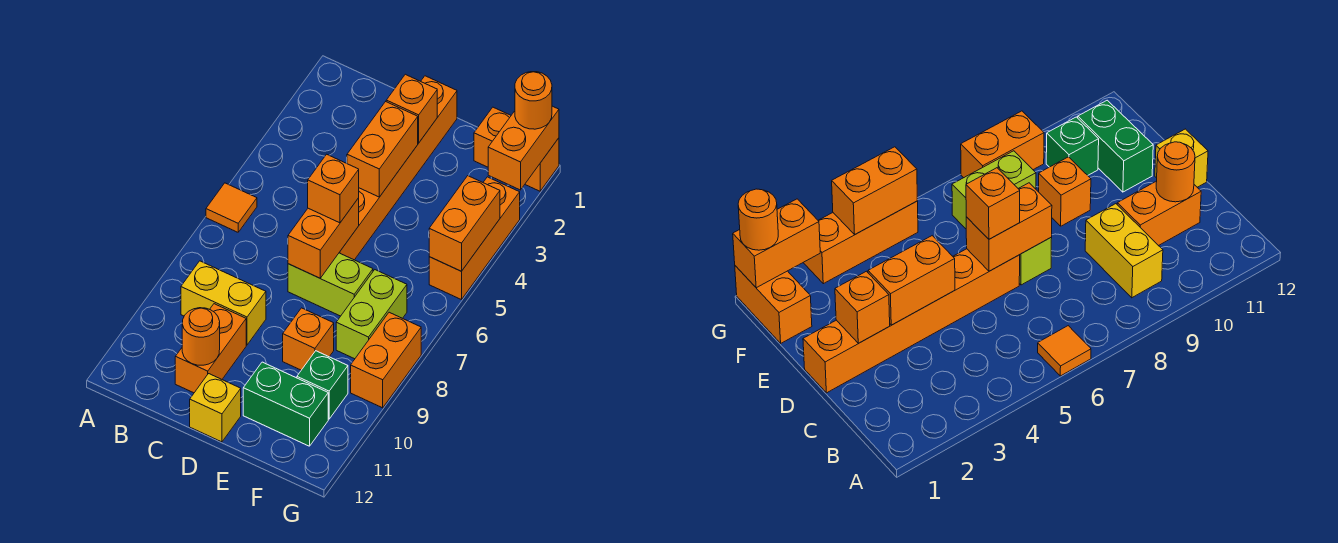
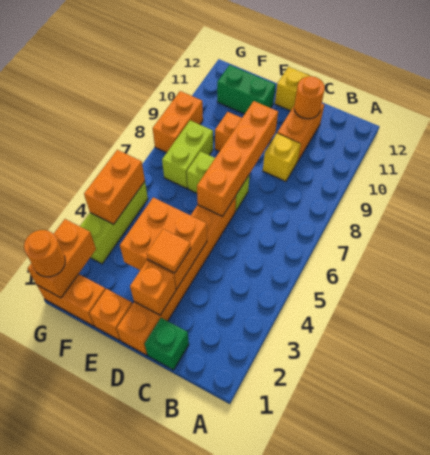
orange 1x1 tile [206,183,257,232] -> orange 1x1 tile moved to [147,229,191,273]
yellow 1x2 brick [181,261,266,345] -> yellow 1x1 brick [263,133,301,182]
orange 1x2 brick [347,102,418,197] -> orange 2x2 brick [120,198,207,289]
orange 1x2 brick [288,198,359,278] -> orange 1x4 brick [197,101,278,216]
orange 1x1 brick [308,154,359,223] -> orange 1x1 brick moved to [89,289,132,340]
green 1x1 brick [297,351,348,419] -> green 1x1 brick moved to [145,318,189,370]
orange 1x3 brick [429,177,520,300] -> lime 1x3 brick [80,182,148,264]

